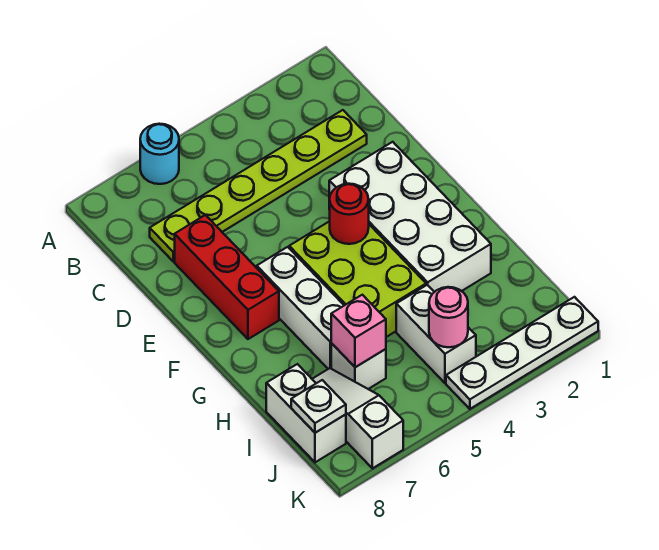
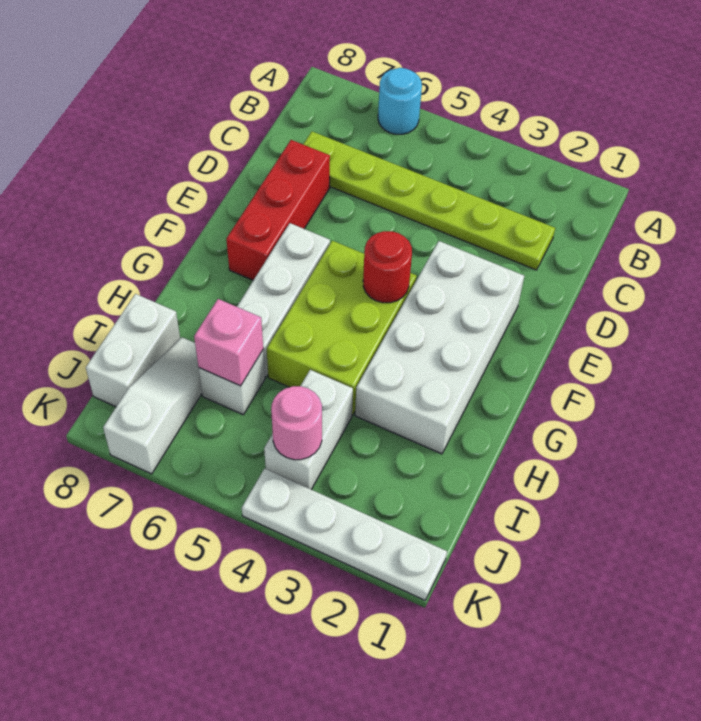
white 1x1 plate [291,380,346,433] -> none

